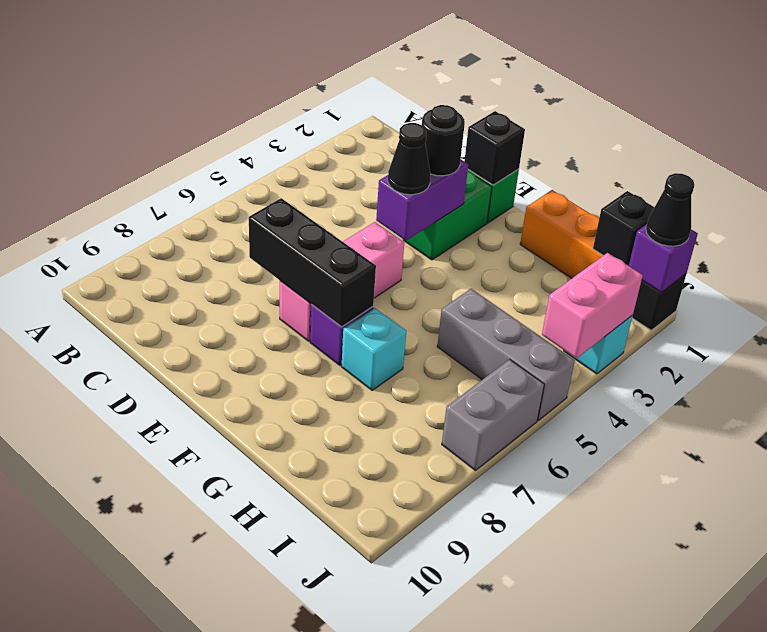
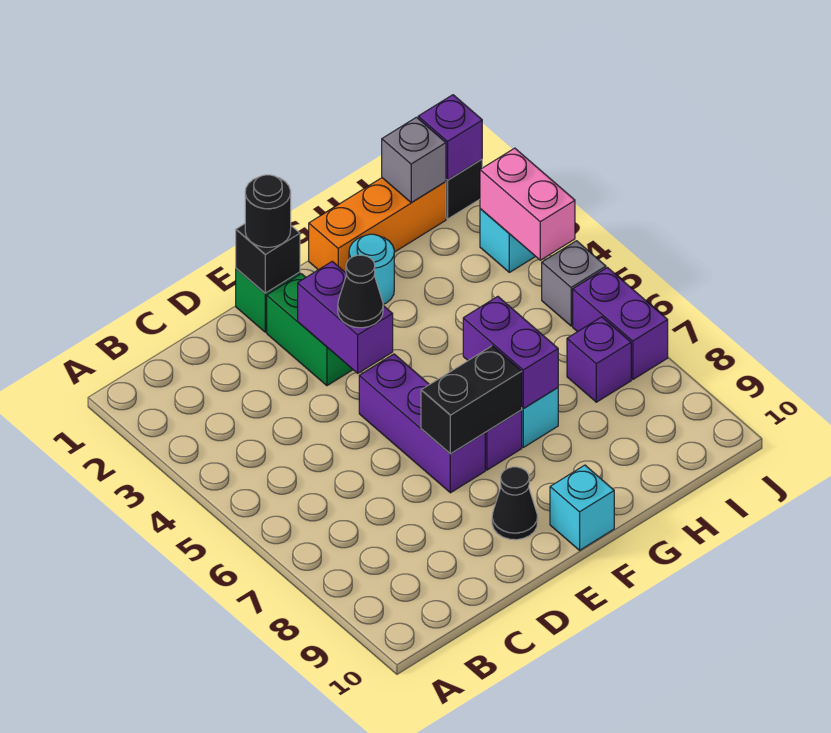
black 1x3 brick [249,198,376,327] -> black 1x2 brick [421,346,522,454]
black 1x1 round brick [422,105,465,176] -> black 1x1 round brick moved to [245,175,291,247]
pink 1x3 brick [280,222,404,341] -> purple 1x3 brick [359,354,485,493]
none -> cyan 1x1 brick [550,465,614,550]
none -> cyan 1x1 round brick [349,234,394,304]
none -> purple 1x2 brick [463,297,558,408]
grey 1x3 brick [437,289,575,420] -> grey 1x1 brick [542,241,606,326]
black 1x1 brick [593,191,654,266] -> grey 1x1 brick [382,117,446,203]
none -> purple 1x1 brick [567,317,631,402]
black 1x1 cone [646,173,694,246] -> black 1x1 cone moved to [492,467,538,540]
grey 1x2 brick [442,359,544,470] -> purple 1x2 brick [573,268,668,379]

